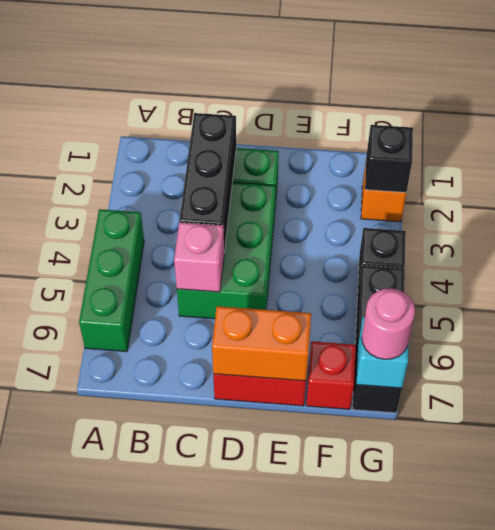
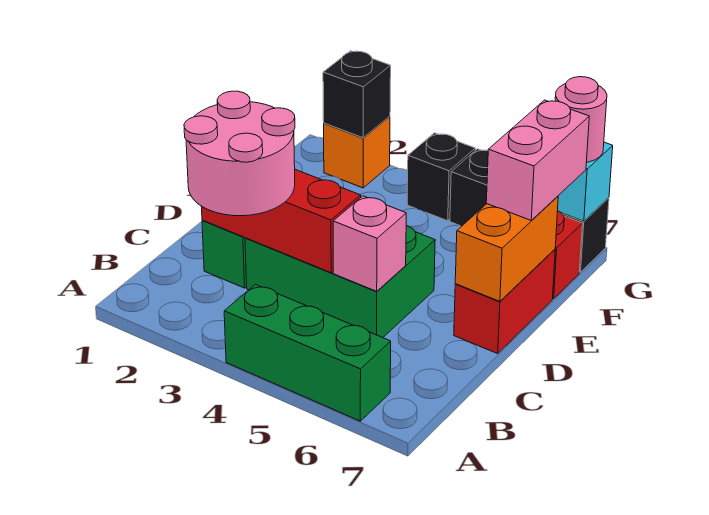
none -> pink 2x2 round brick [184,91,295,216]
black 1x3 brick [179,113,236,253] -> red 1x3 brick [201,170,361,273]
none -> pink 1x2 brick [486,100,589,221]

